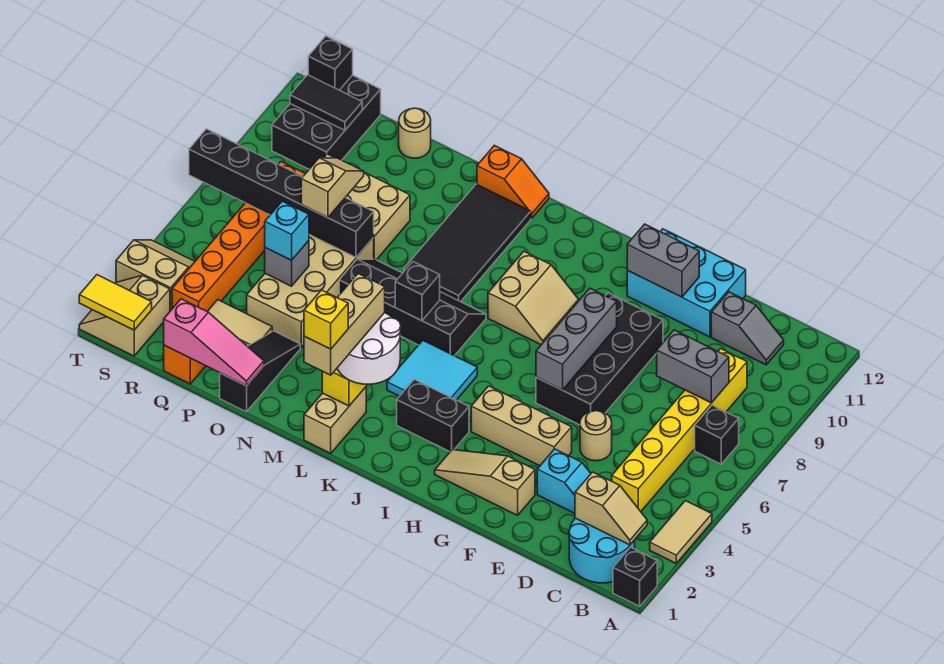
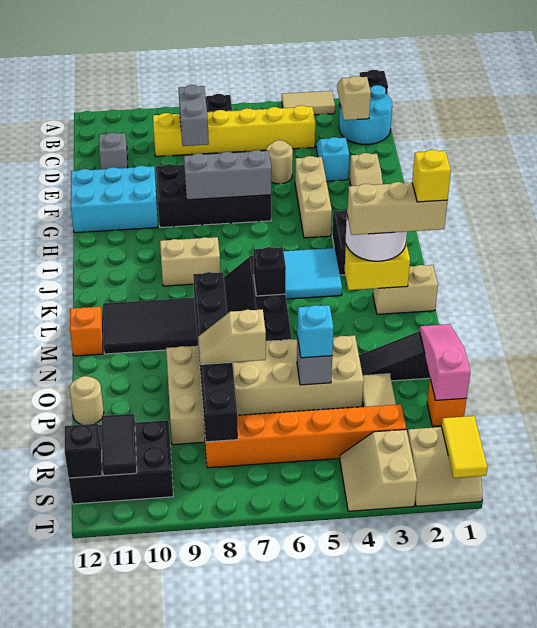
cyan 2x3 brick [627,229,746,337] -> cyan 2x3 brick turned to [71,166,158,233]
grey 1x2 brick [627,224,699,297] -> none
black 1x6 brick [189,129,374,257] -> black 1x6 brick moved to [193,272,238,442]

